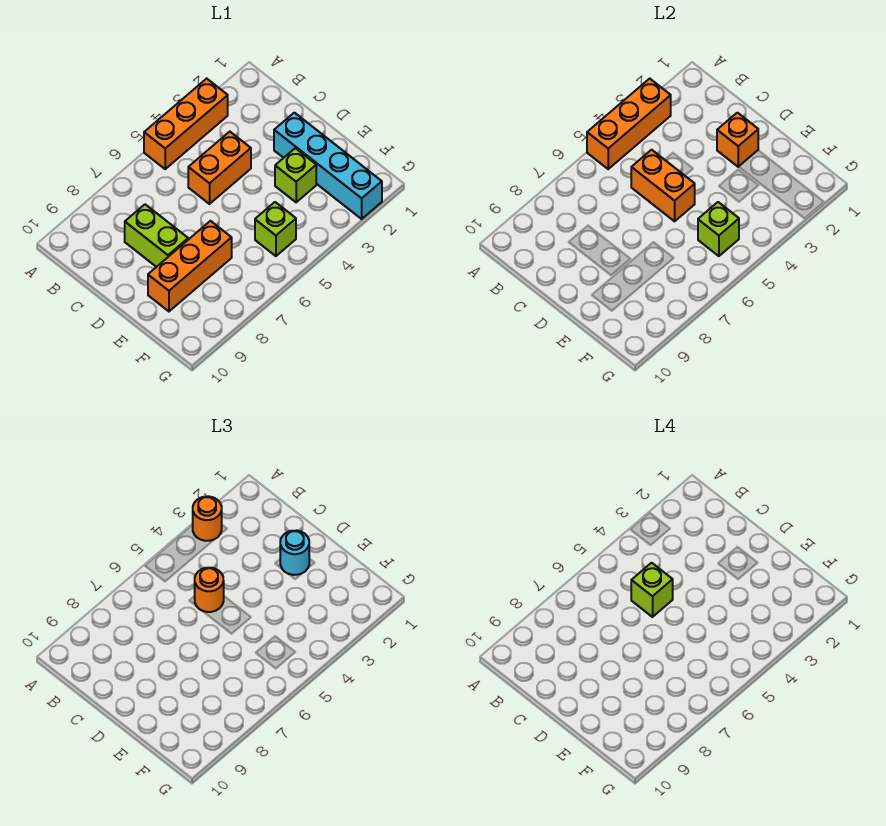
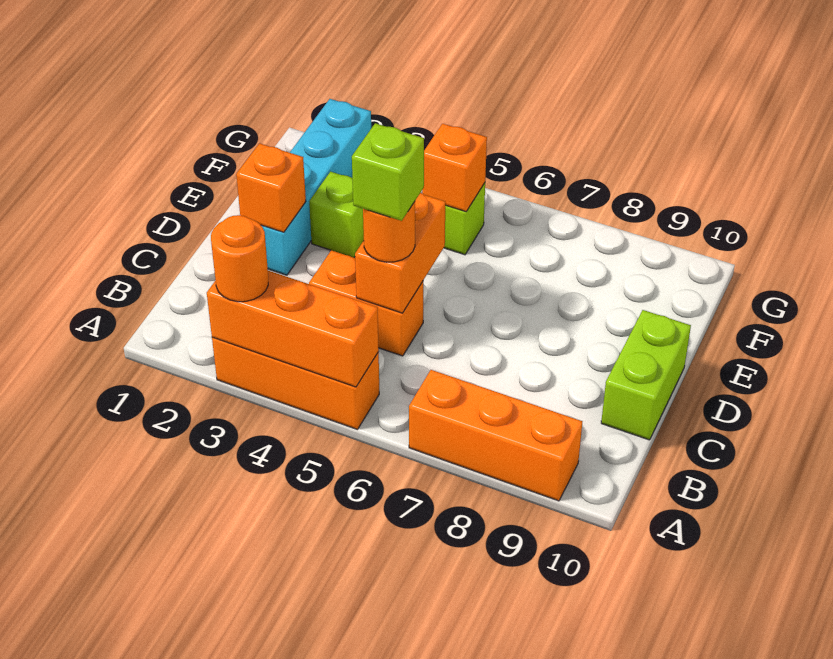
lime 1x2 brick [125,204,188,267] -> lime 1x2 brick moved to [601,310,691,440]
cyan 1x1 round brick [280,531,309,575] -> none
orange 1x3 brick [148,221,232,311] -> orange 1x3 brick moved to [409,370,582,501]
lime 1x1 brick [698,202,739,256] -> orange 1x1 brick [422,124,487,211]

